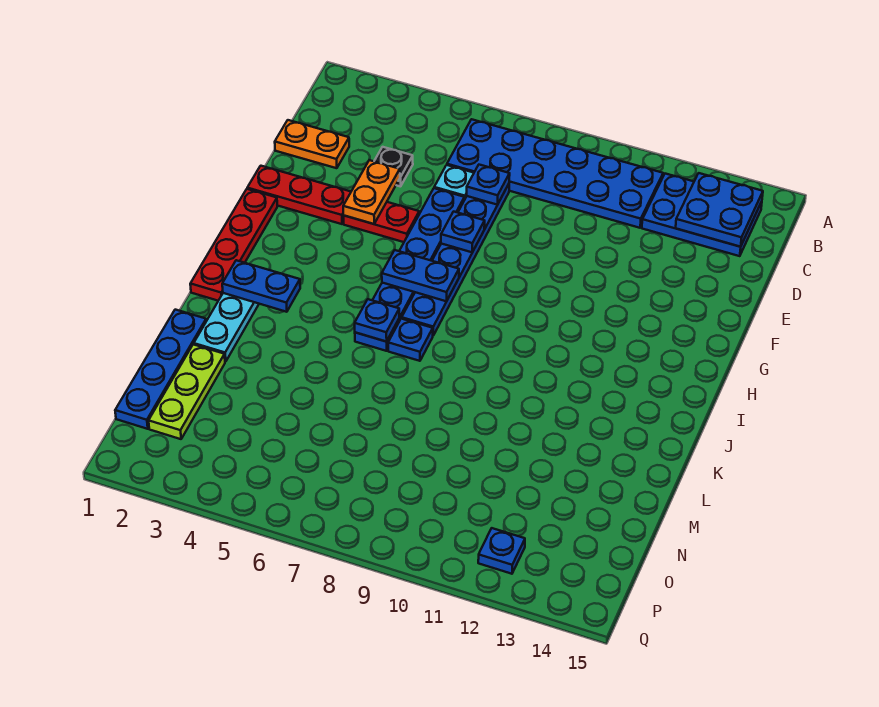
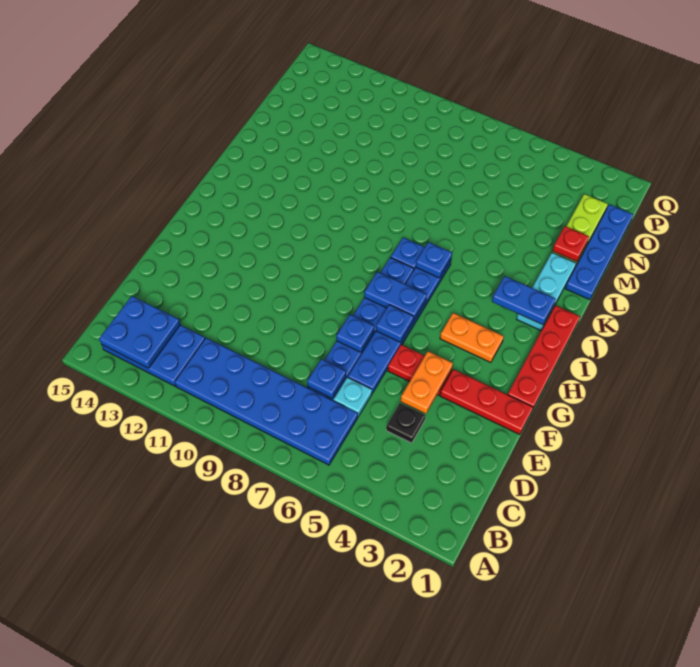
orange 1x2 plate [275,120,349,168] -> orange 1x2 plate moved to [440,313,504,363]
none -> red 1x1 plate [553,226,589,262]
blue 1x1 plate [478,528,525,574] -> blue 1x1 plate moved to [376,305,414,342]

